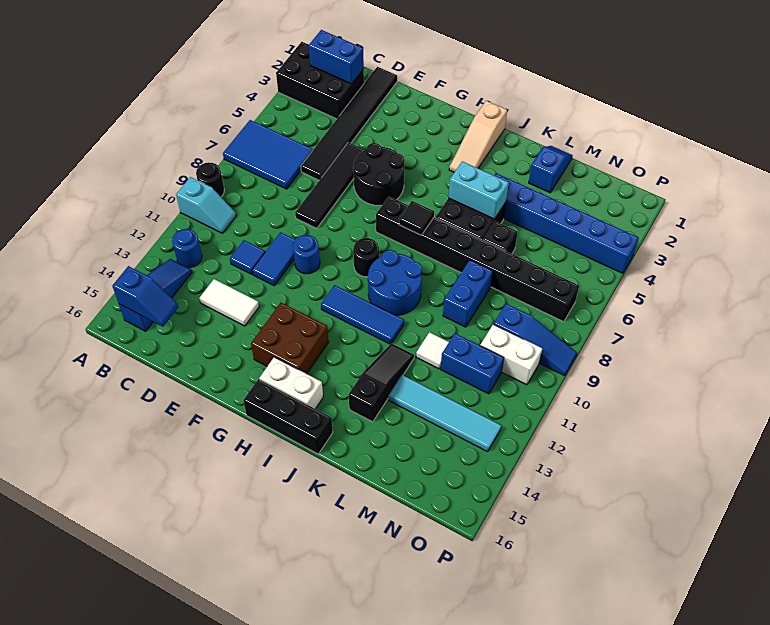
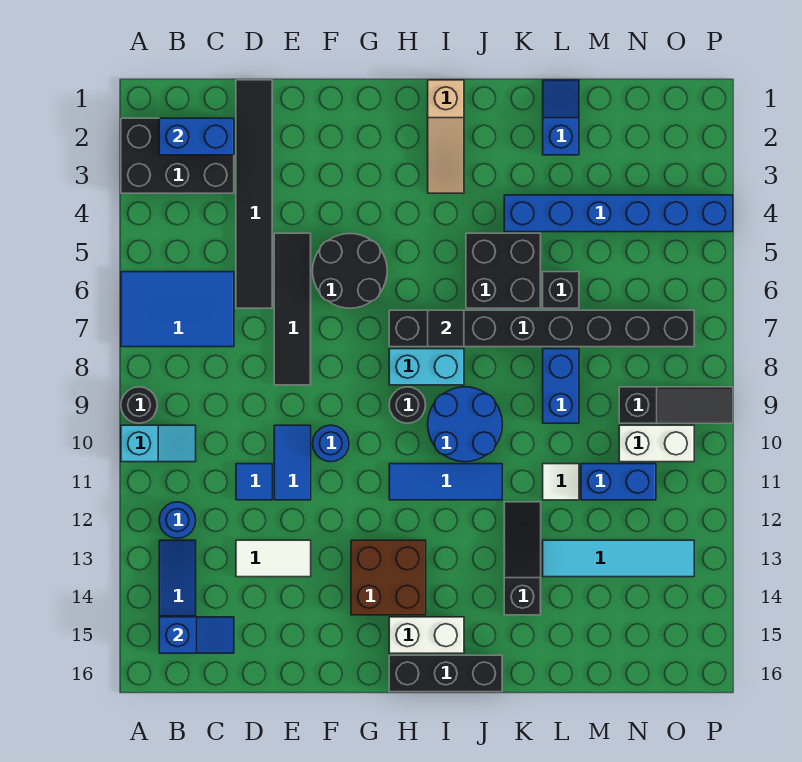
cyan 1x2 brick [448,161,509,219] -> cyan 1x2 brick moved to [389,349,464,385]
blue 1x3 slope [494,304,577,376] -> black 1x3 slope [619,387,733,423]

